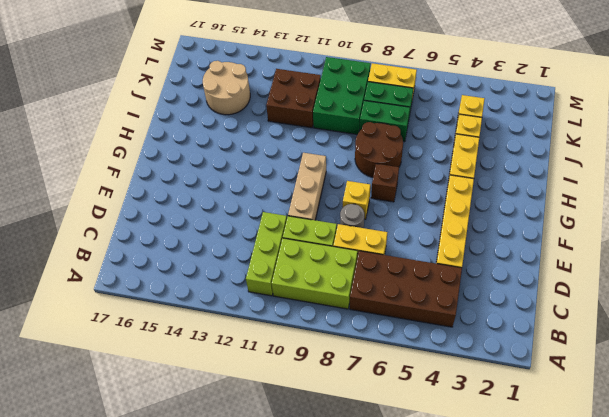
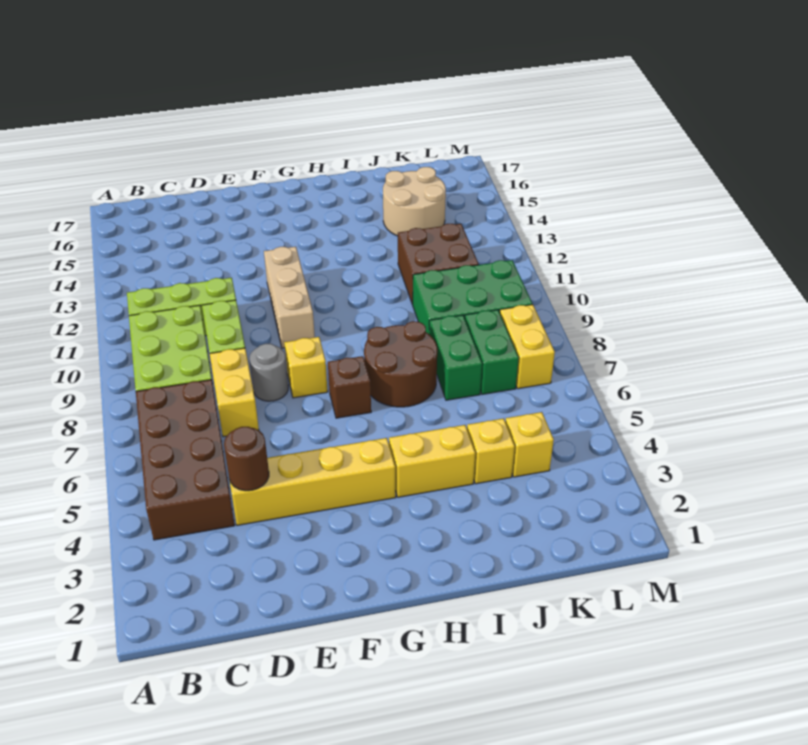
none -> brown 1x1 round brick [224,427,269,491]
tan 1x3 brick [288,153,326,220] -> tan 1x3 brick turned to [264,247,315,348]

